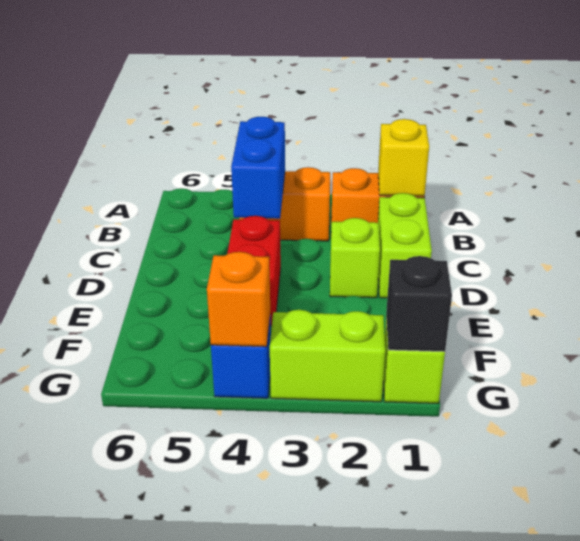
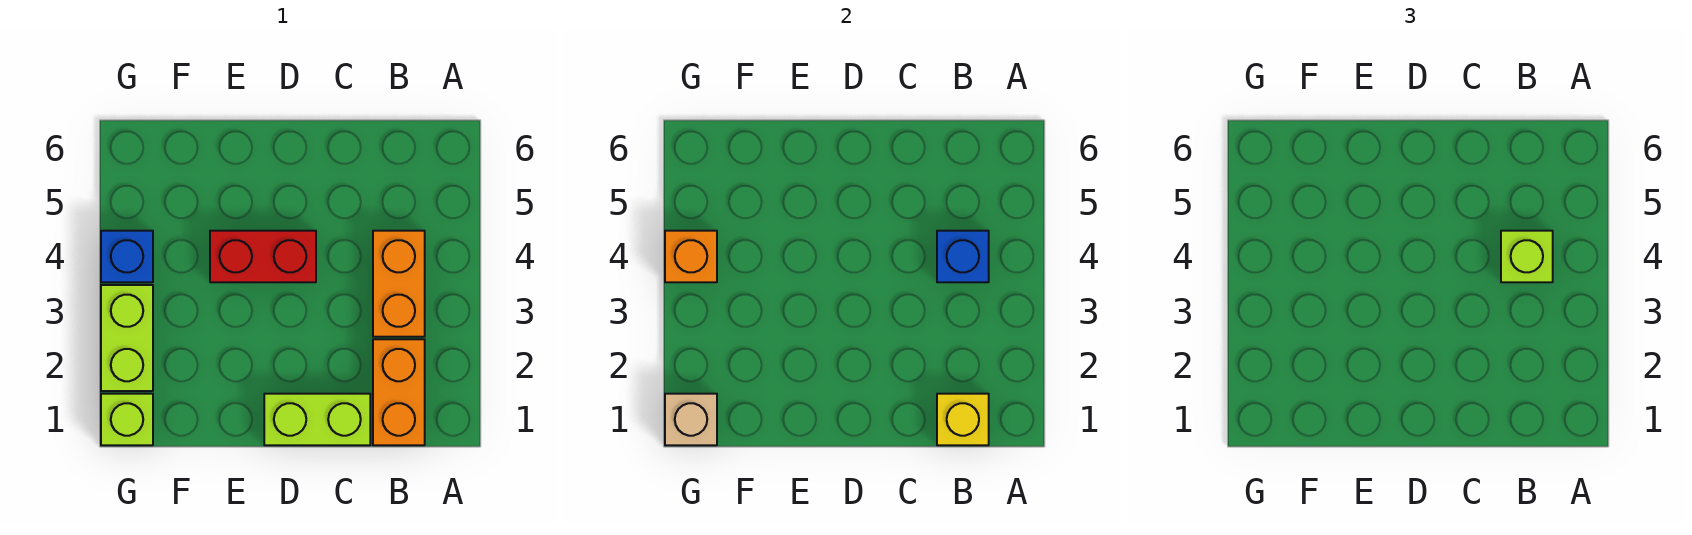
blue 1x2 brick [231,117,285,219] -> blue 1x1 brick [937,231,989,282]
lime 1x1 brick [330,218,380,298] -> lime 1x1 brick moved to [1501,231,1553,282]
black 1x1 brick [386,256,452,352] -> tan 1x1 brick [665,394,717,445]

